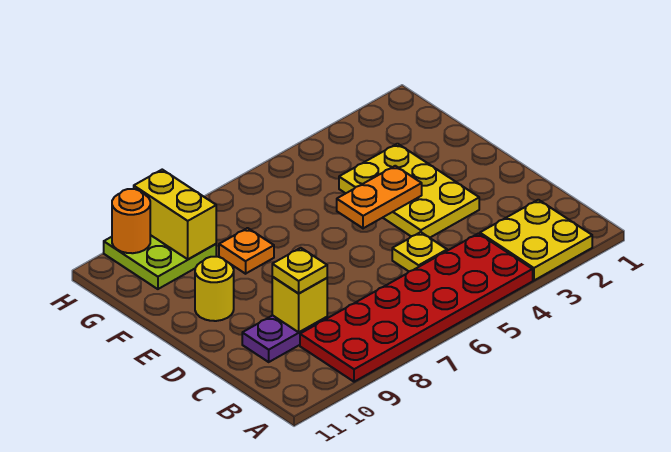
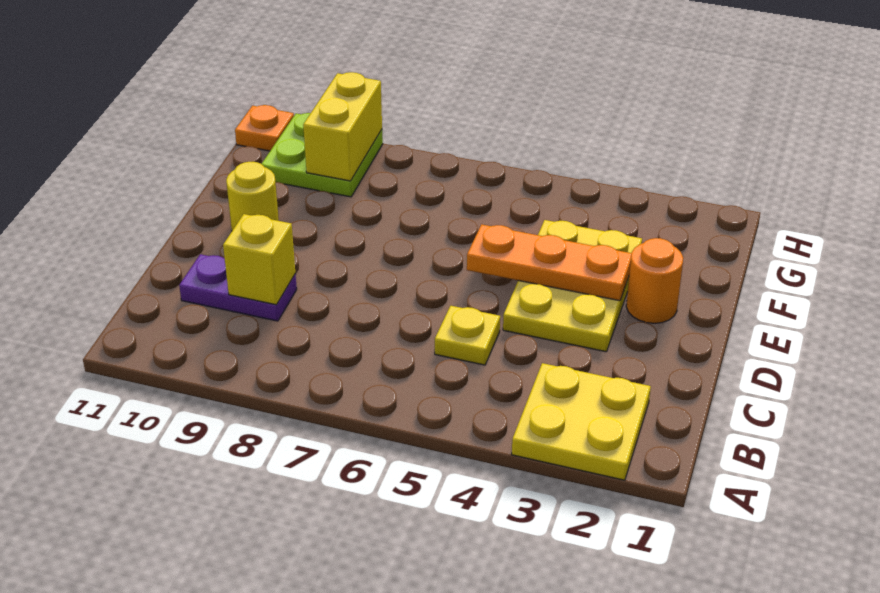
red 2x6 plate [300,234,533,382] -> none
yellow 1x1 plate [272,248,327,294] -> none
orange 1x2 plate [337,166,422,228] -> orange 1x3 plate [467,224,632,301]
orange 1x1 plate [219,228,274,274] -> orange 1x1 plate moved to [235,105,294,151]
orange 1x1 round brick [112,189,150,253] -> orange 1x1 round brick moved to [626,238,683,323]

